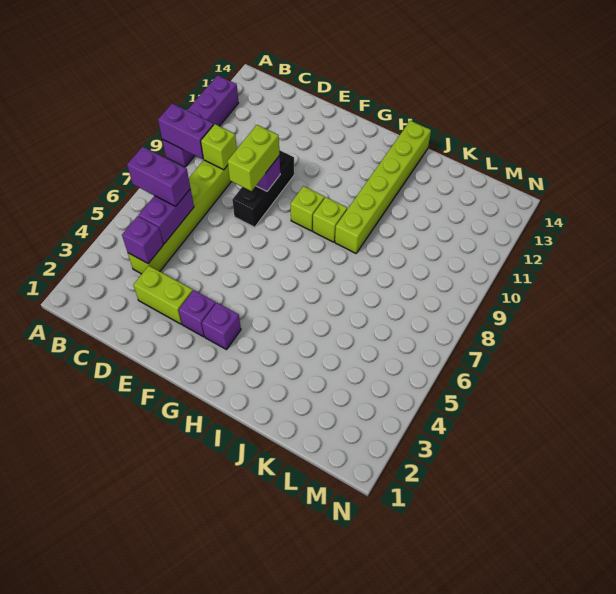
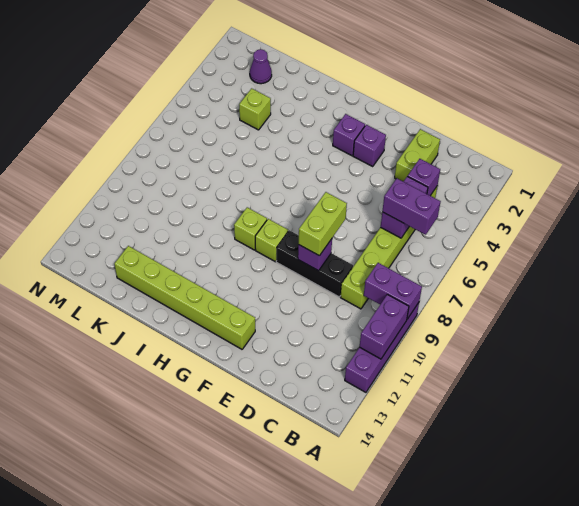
none -> purple 1x2 brick [360,294,409,359]
lime 1x1 brick [201,124,237,170] -> lime 1x1 brick moved to [239,88,271,130]
lime 1x2 brick [133,266,193,324] -> lime 1x2 brick turned to [395,129,440,182]
black 1x3 brick [232,150,294,227] -> black 1x3 brick turned to [276,230,353,297]
lime 1x6 brick [335,121,431,253] -> lime 1x6 brick turned to [114,246,255,349]
none -> purple 1x1 cone [250,49,272,84]

